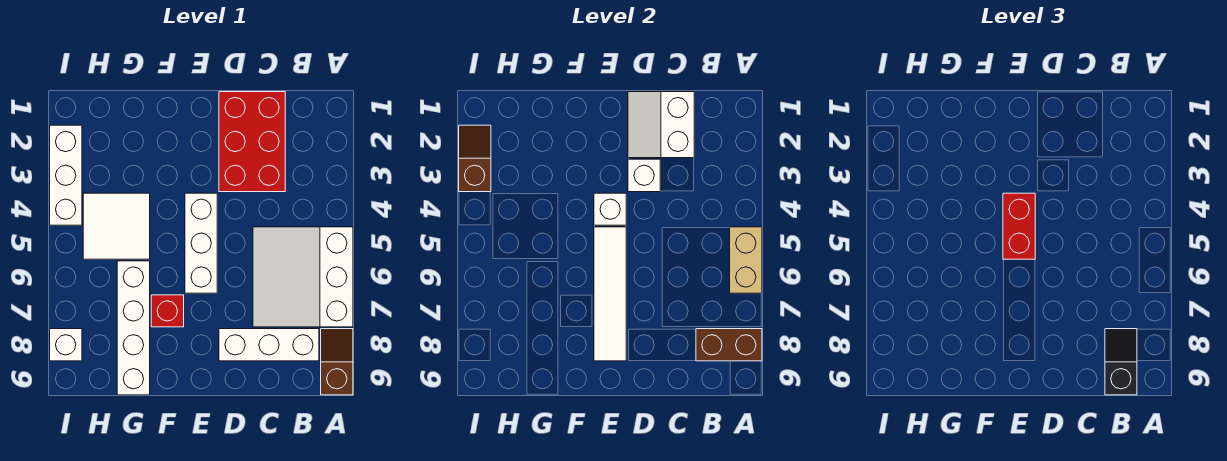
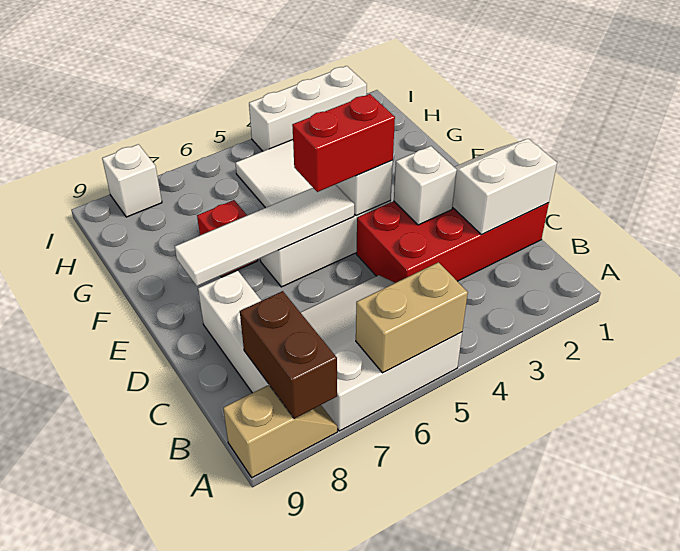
brown 1x2 slope [321,329,353,395] -> tan 1x2 slope [223,385,337,478]
black 1x2 slope [1105,329,1137,395] -> none
red 2x3 brick [219,92,285,192] -> red 2x4 brick [356,201,549,283]
white 1x4 brick [117,261,150,395] -> none
brown 1x2 slope [459,125,491,192] -> none

